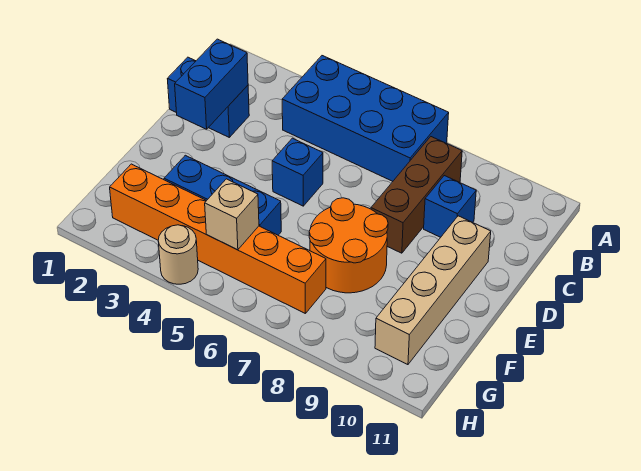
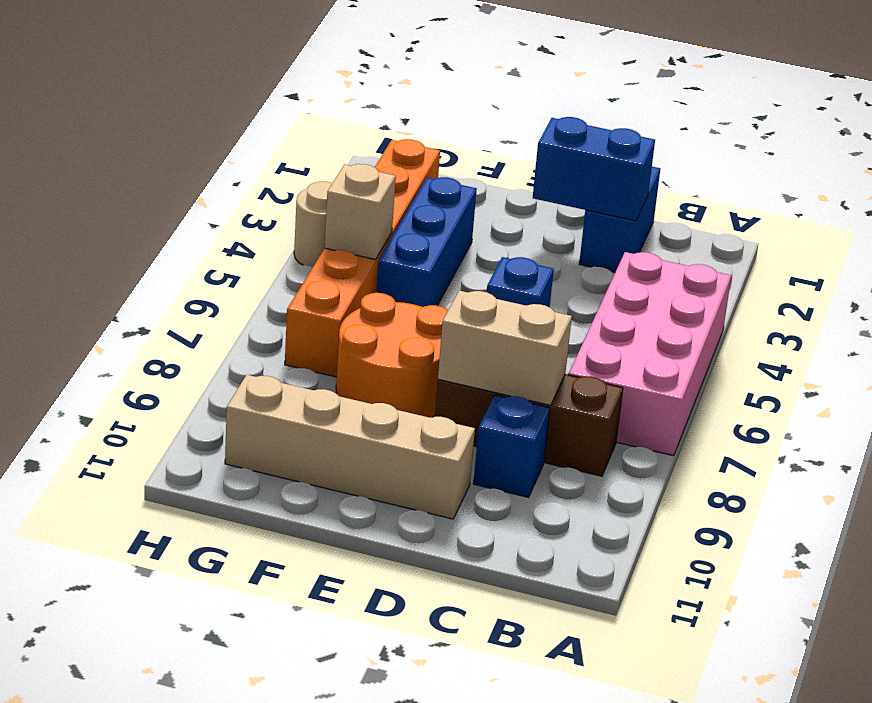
blue 2x4 brick [282,56,449,181] -> pink 2x4 brick [569,252,731,456]
none -> tan 1x2 brick [438,291,572,405]

